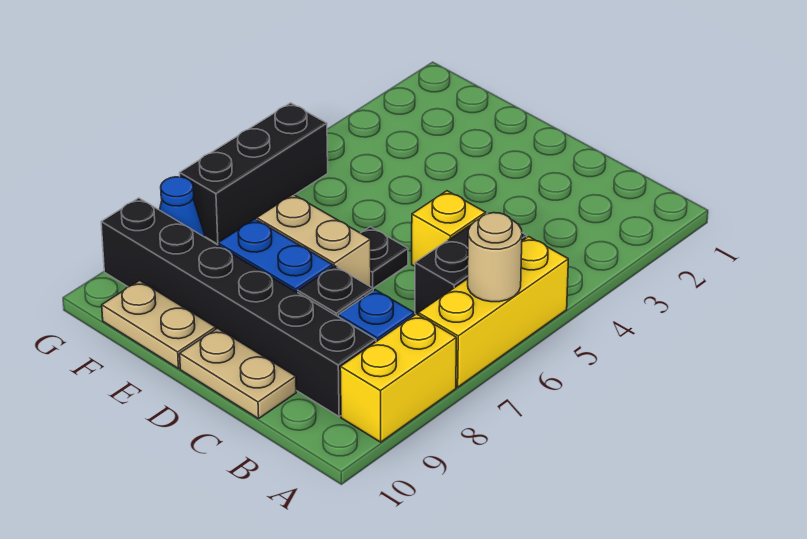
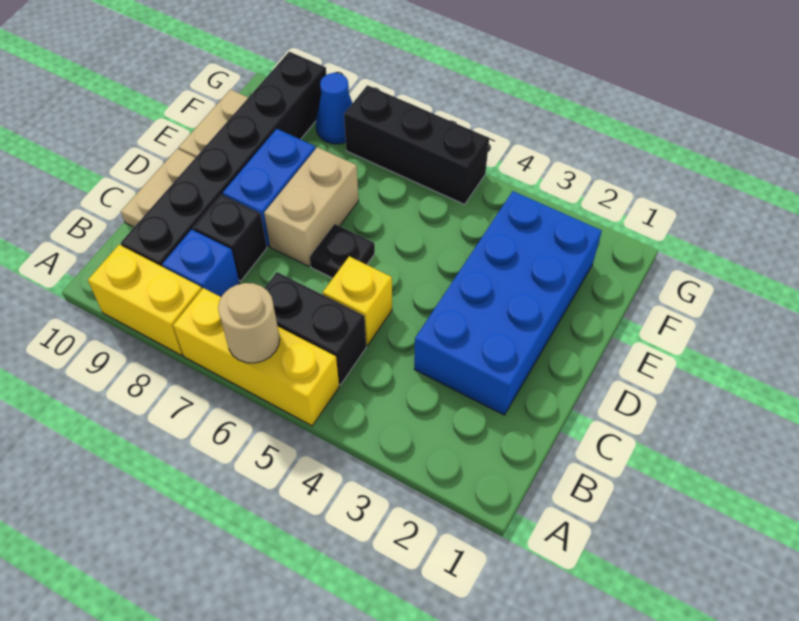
none -> blue 2x4 brick [414,191,602,415]

